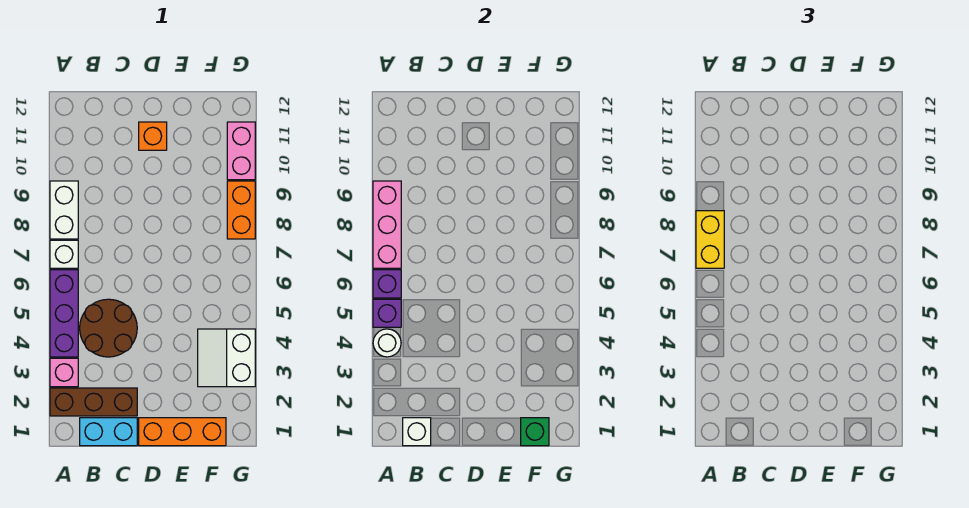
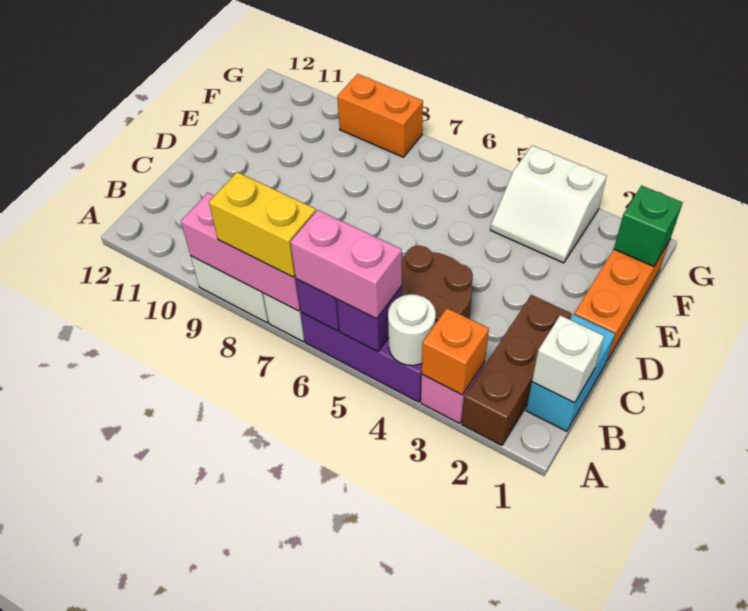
orange 1x1 brick [139,122,167,150] -> orange 1x1 brick moved to [422,308,489,395]
pink 1x2 brick [227,122,255,180] -> pink 1x2 brick moved to [290,210,402,319]

